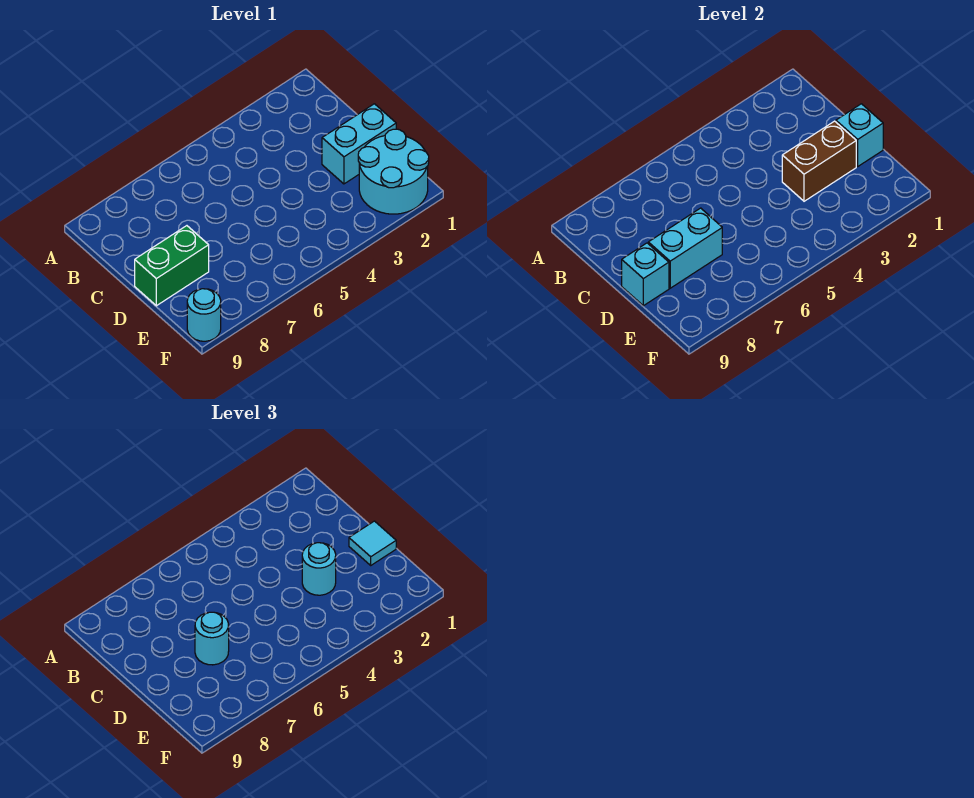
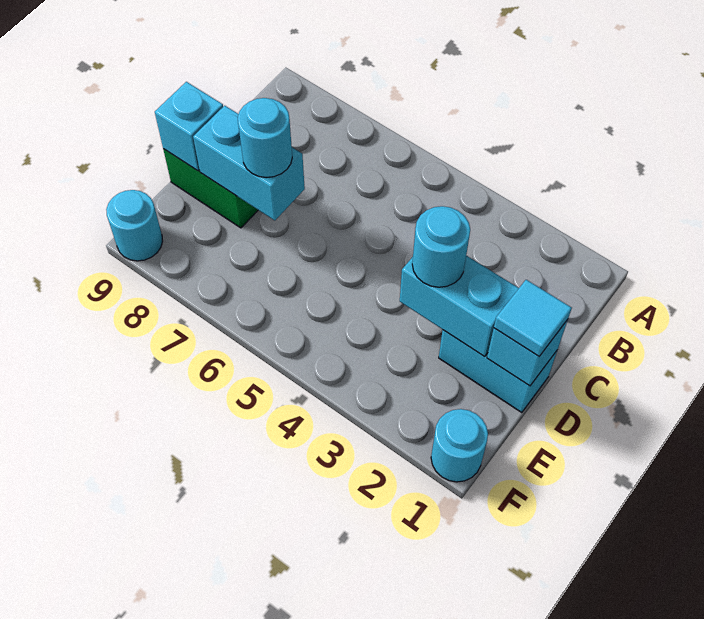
brown 1x2 brick [782,121,856,201] -> cyan 1x2 brick [400,256,519,357]
cyan 2x2 round brick [358,129,429,214] -> cyan 1x1 round brick [431,409,488,482]

